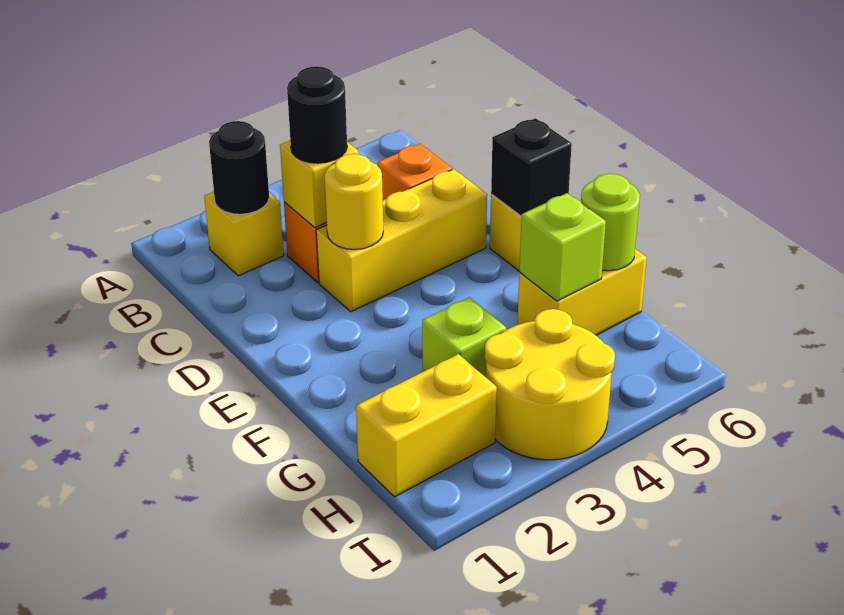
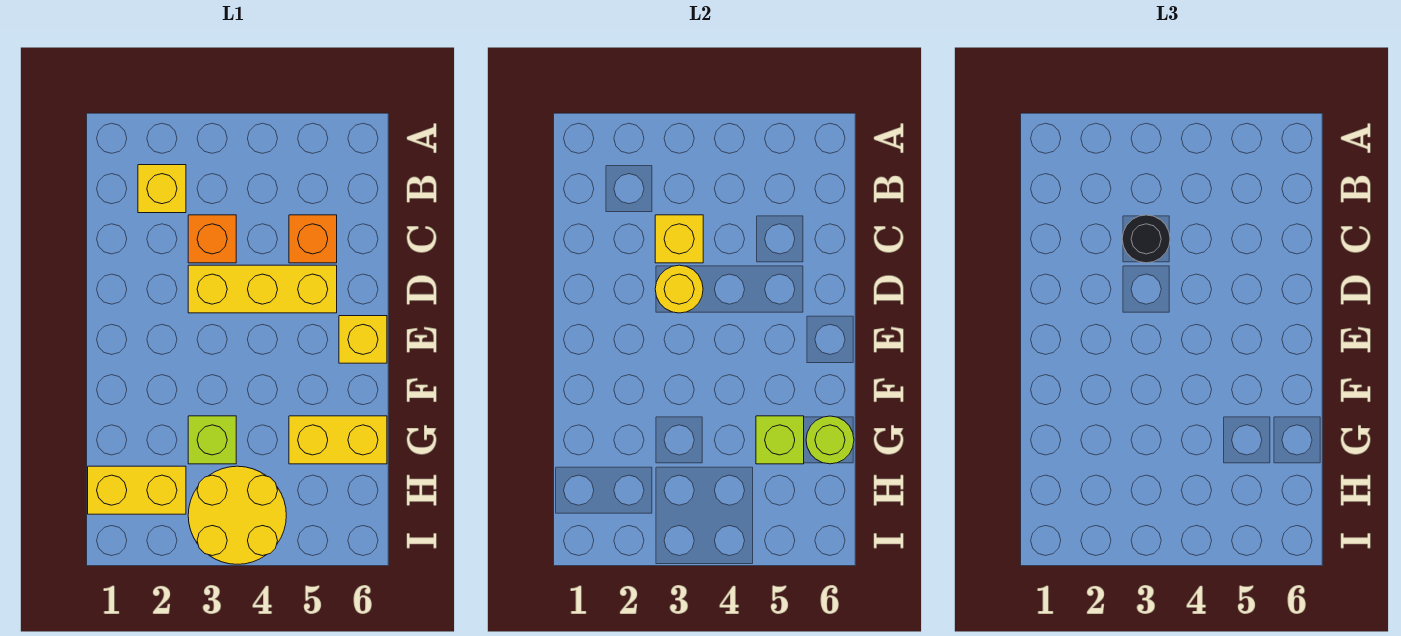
black 1x1 round brick [209,121,269,214] -> none
black 1x1 brick [491,118,572,217] -> none

